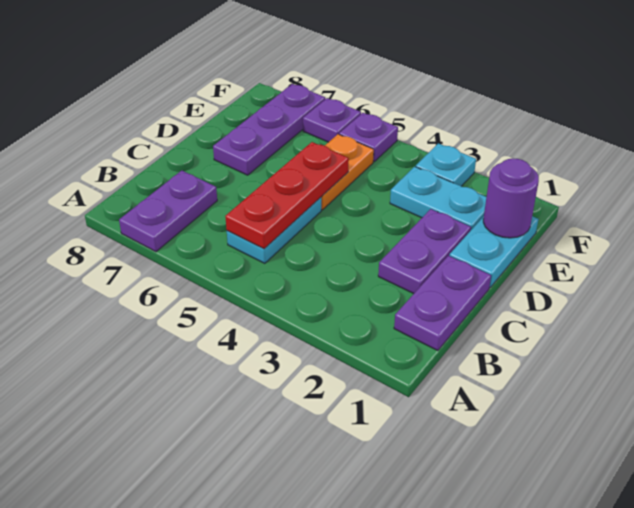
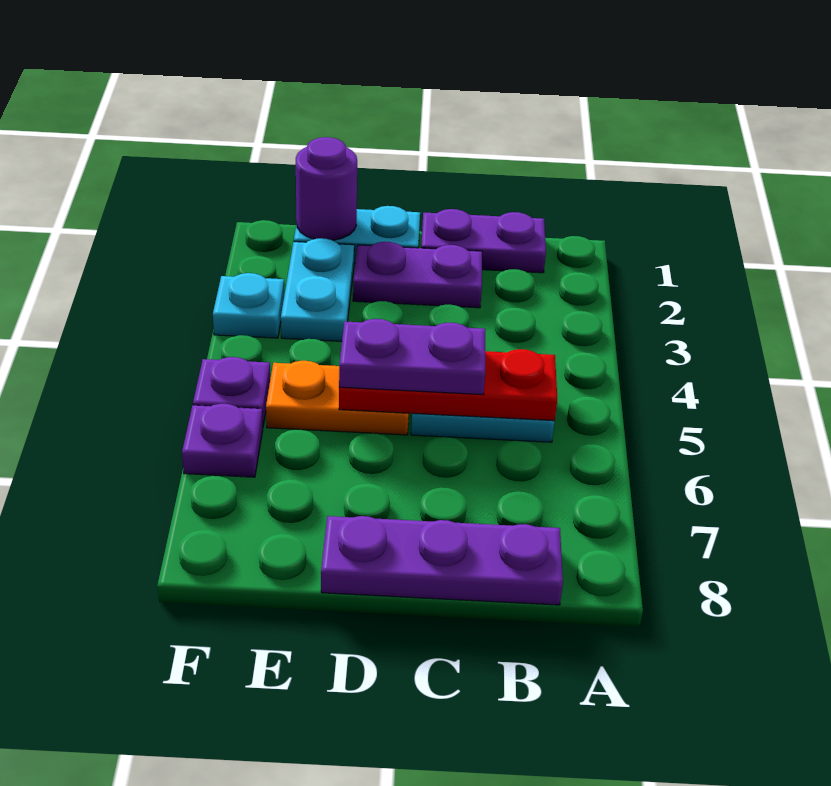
purple 1x2 plate [119,171,217,252] -> purple 1x2 plate moved to [339,319,485,395]
purple 1x3 plate [213,84,325,175] -> purple 1x3 plate moved to [321,516,563,605]

